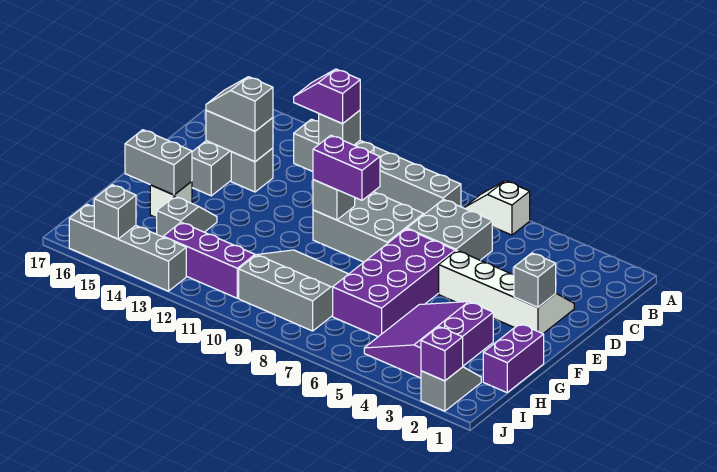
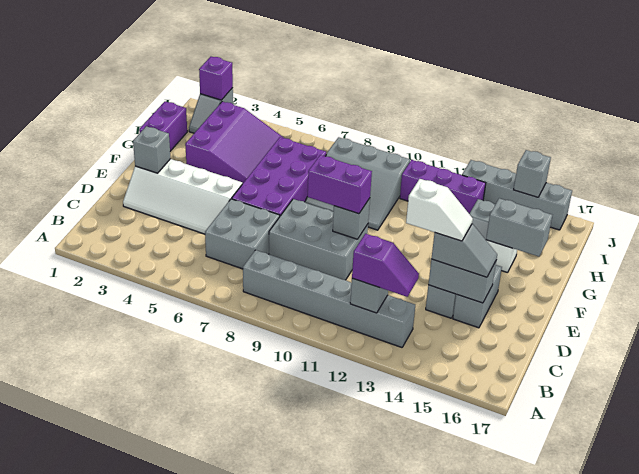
white 1x2 slope [464,181,530,235] -> white 1x2 slope moved to [406,179,473,241]

